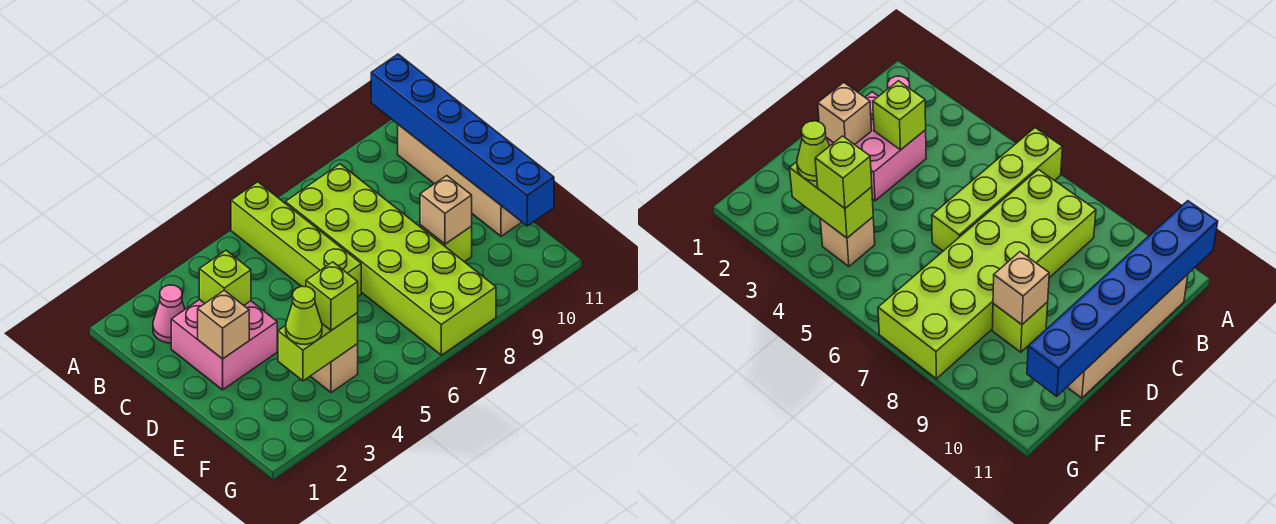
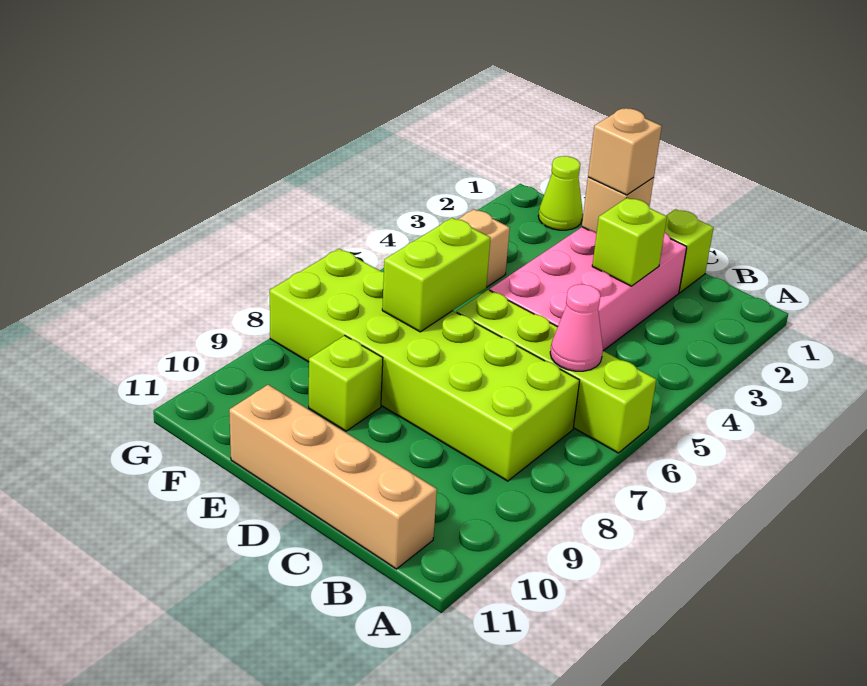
blue 1x6 brick [371,54,554,226] -> none
pink 1x1 cone [153,285,185,343] -> pink 1x1 cone moved to [550,284,603,371]
pink 2x2 brick [171,300,277,390] -> pink 2x4 brick [490,227,687,351]
tan 1x1 brick [420,176,472,244] -> tan 1x1 brick moved to [588,108,662,195]
lime 1x2 brick [278,313,358,381] -> lime 1x2 brick moved to [382,218,491,332]
lime 1x1 cone [286,286,322,344] -> lime 1x1 cone moved to [538,156,583,230]
lime 1x1 brick [306,262,358,331] -> lime 1x1 brick moved to [665,209,714,293]

